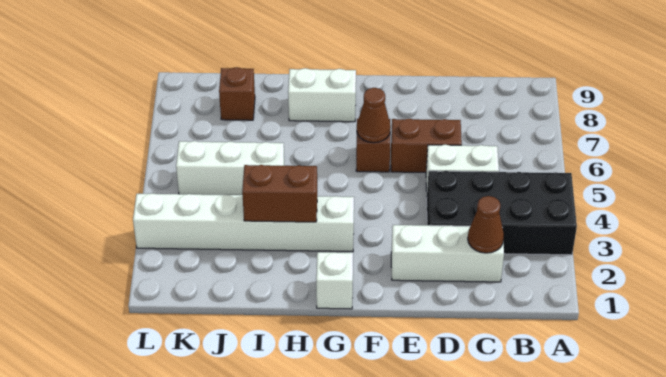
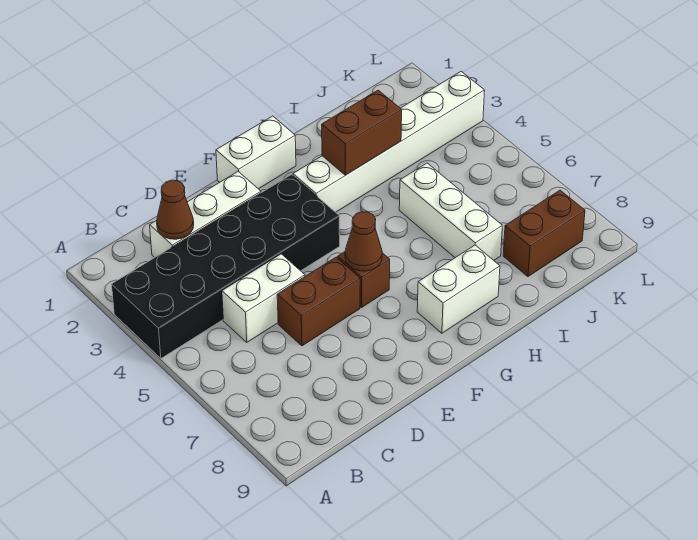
black 2x4 brick [427,171,577,255] -> black 2x6 brick [112,175,340,358]
white 1x1 brick [316,252,353,309] -> white 1x2 brick [216,116,296,189]
white 1x3 brick [176,141,284,195] -> white 1x3 brick turned to [399,163,502,260]
brown 1x1 brick [219,67,255,120] -> brown 1x2 brick [503,190,585,277]

